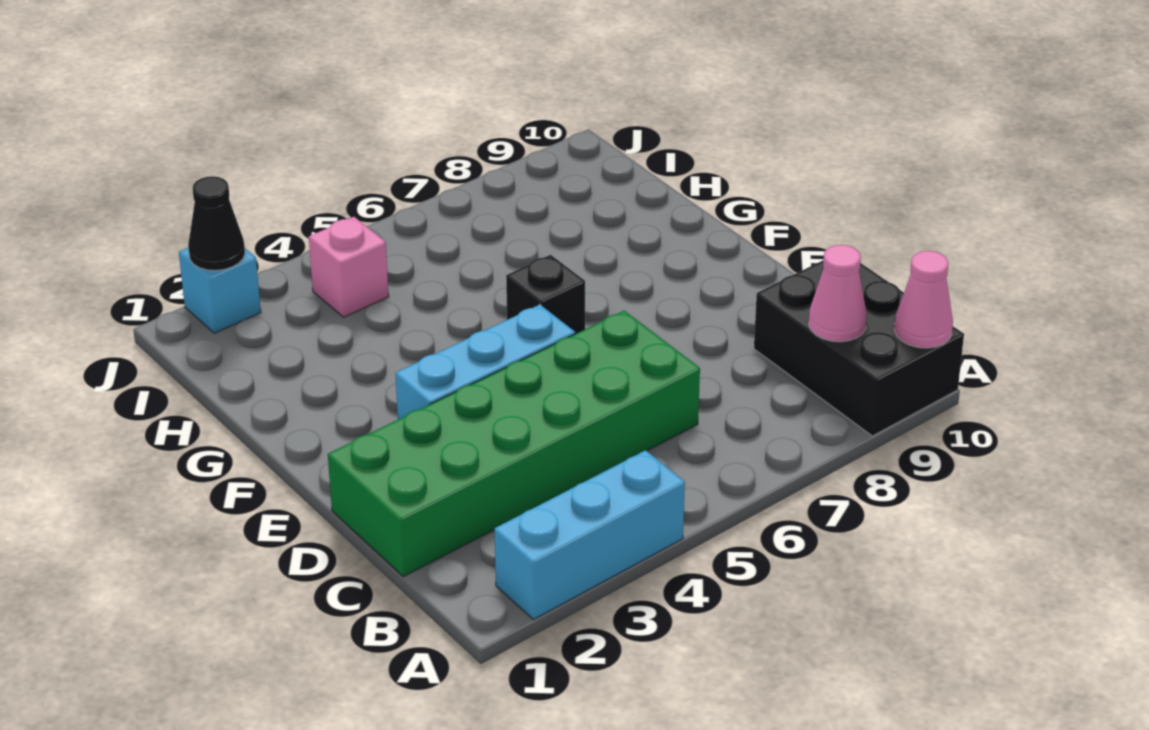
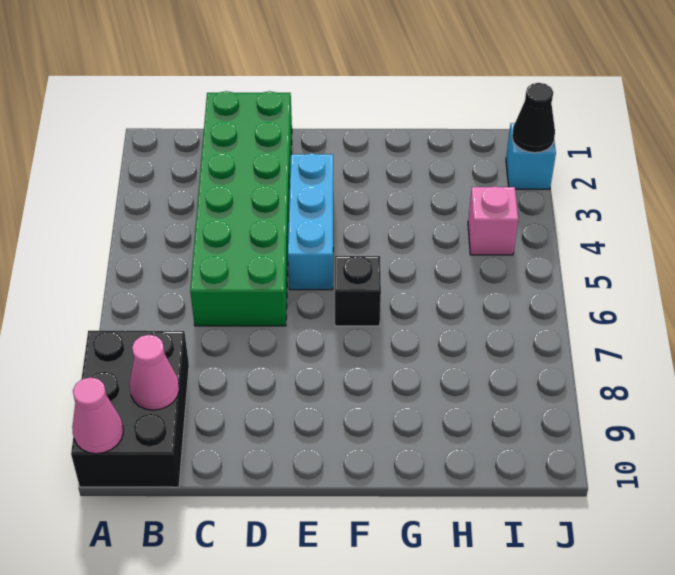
cyan 1x3 brick [494,450,685,619] -> none
black 2x3 brick [754,261,964,436] -> black 2x3 brick turned to [71,331,189,487]

